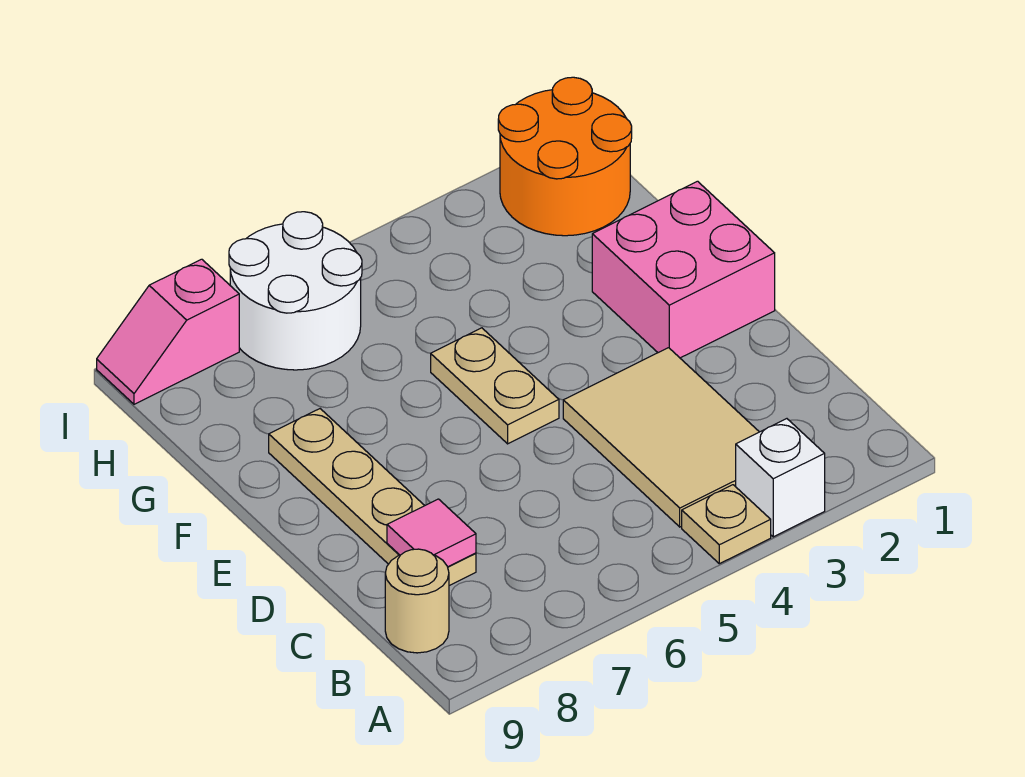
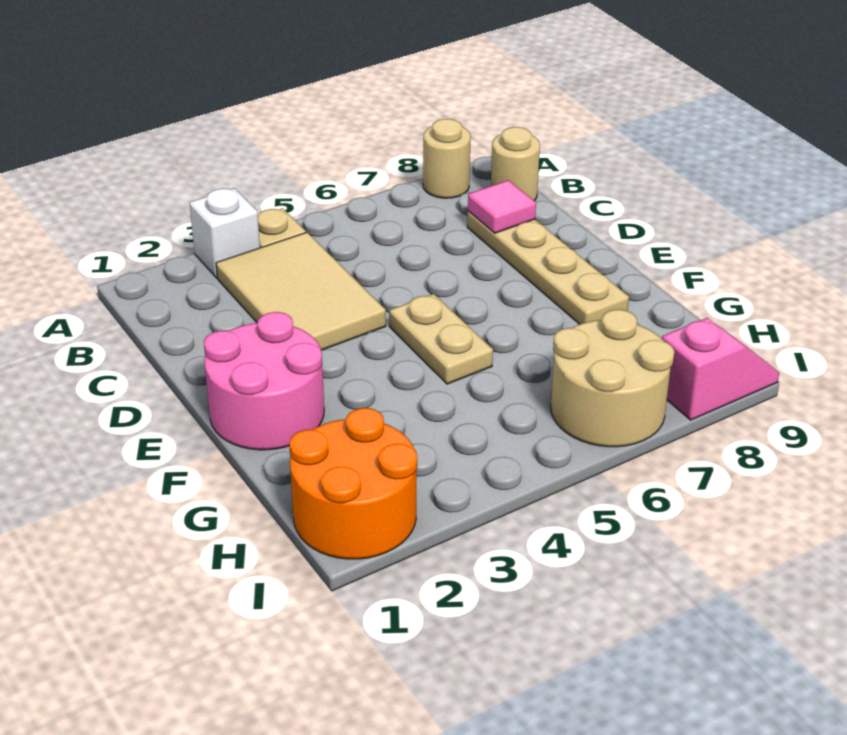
none -> tan 1x1 round brick [423,119,471,198]
pink 2x2 brick [592,181,775,358] -> pink 2x2 round brick [204,312,324,450]
white 2x2 round brick [229,212,362,370] -> tan 2x2 round brick [551,310,674,447]

